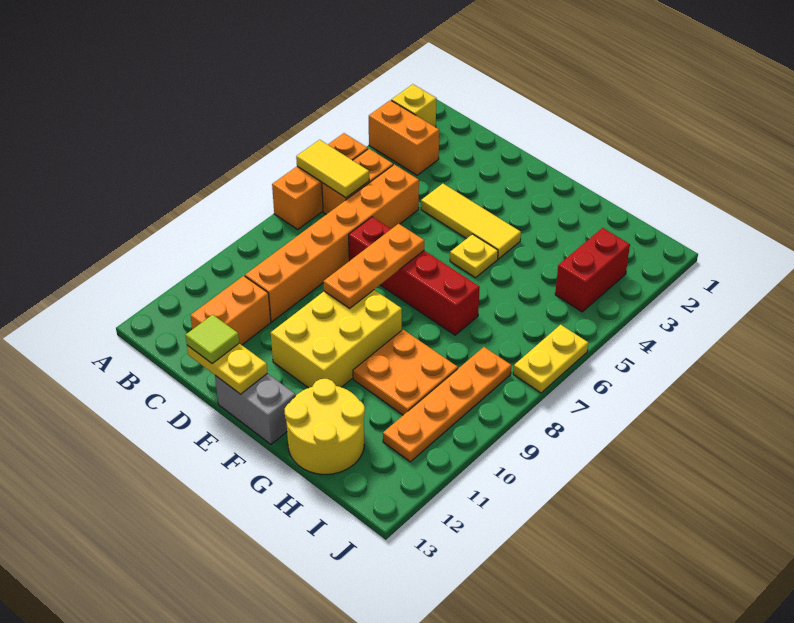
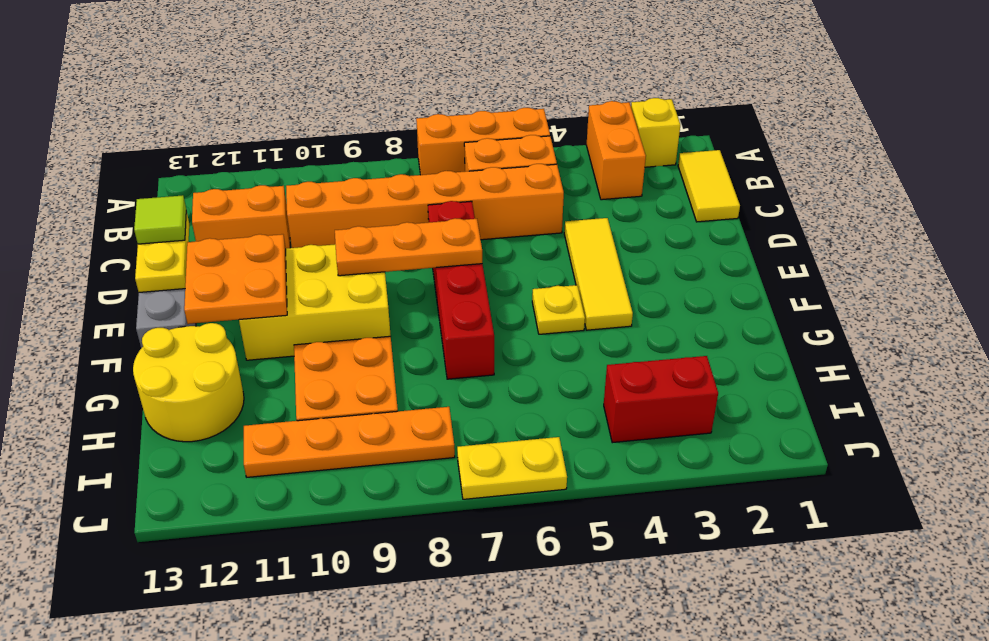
yellow 1x2 tile [296,140,369,198] -> yellow 1x2 tile moved to [678,150,740,222]
none -> orange 2x2 plate [184,234,287,324]

